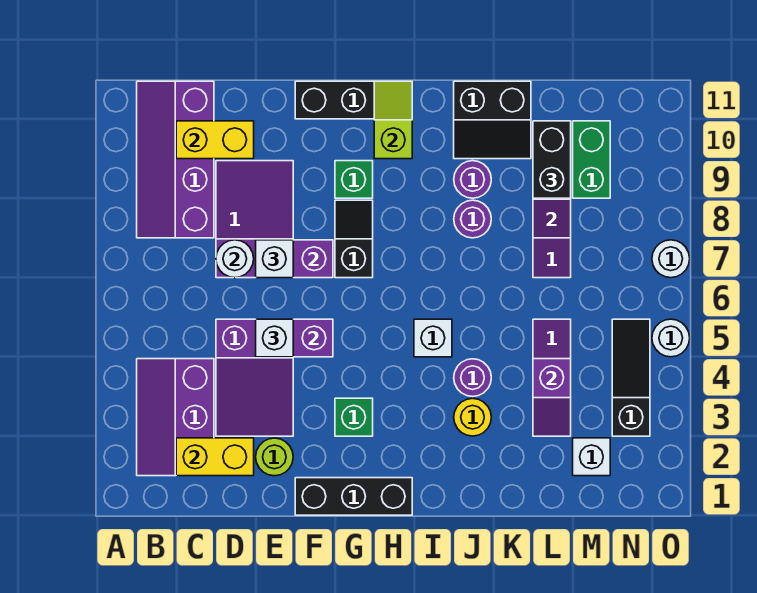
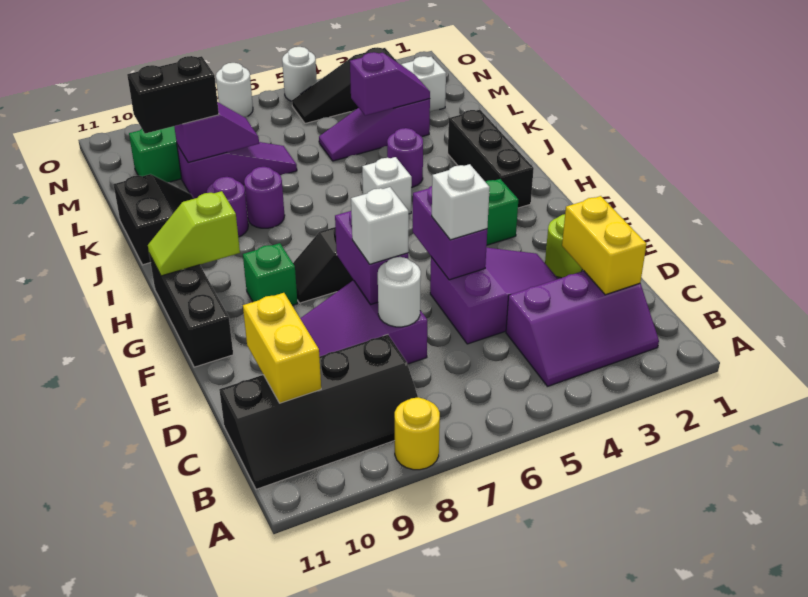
purple 2x4 slope [137,81,214,238] -> black 2x4 slope [219,335,418,489]
black 1x3 brick [295,478,412,515] -> black 1x3 brick moved to [448,110,534,208]
yellow 1x1 round brick [454,398,491,436] -> yellow 1x1 round brick moved to [395,397,440,470]

